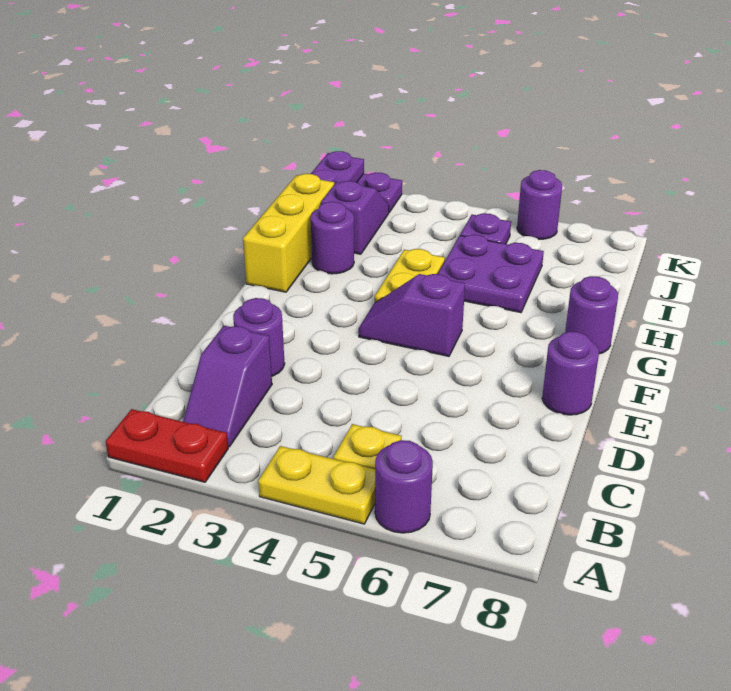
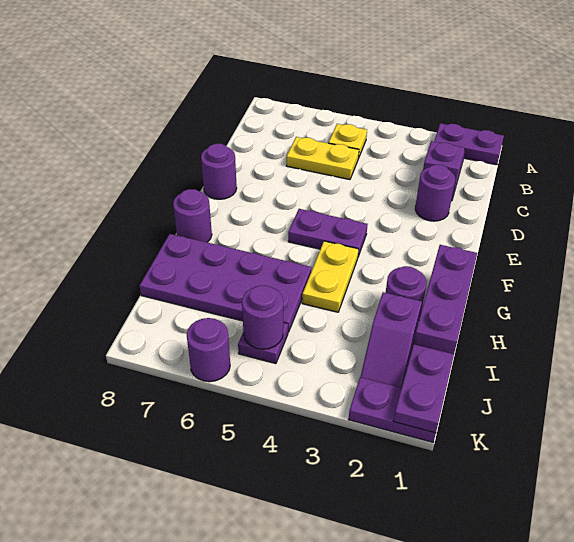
red 1x2 plate [106,409,228,482] -> purple 1x2 plate [434,123,504,165]
yellow 1x2 plate [258,446,375,524] -> yellow 1x2 plate moved to [286,137,359,180]
purple 1x1 round brick [375,440,433,533] -> purple 1x1 round brick moved to [242,286,283,349]
purple 1x2 slope [358,274,465,356] -> purple 1x2 plate [288,209,368,257]
yellow 1x3 brick [243,174,334,292] -> purple 1x3 brick [414,245,477,354]
purple 2x2 plate [438,235,544,313] -> purple 2x4 plate [140,234,311,332]

